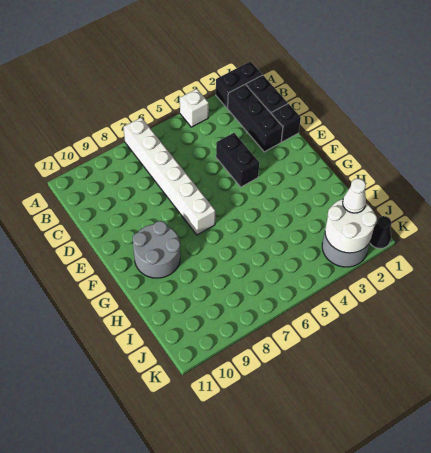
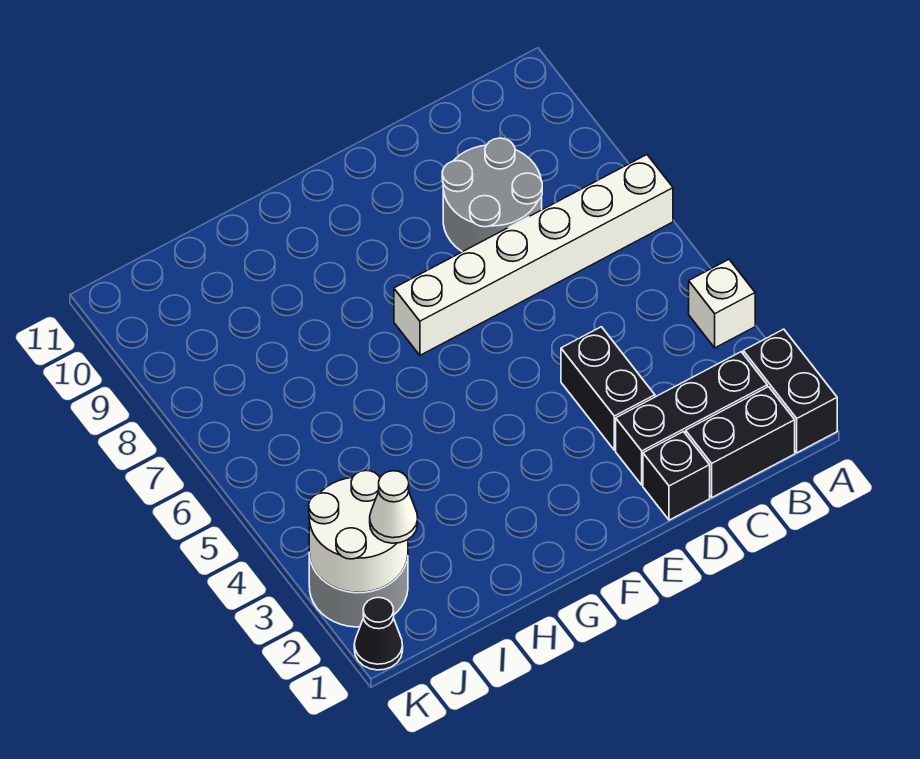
black 1x2 brick [216,133,259,187] -> black 1x2 brick turned to [561,327,655,450]
grey 2x2 round brick [133,221,180,278] -> grey 2x2 round brick moved to [442,138,542,252]

